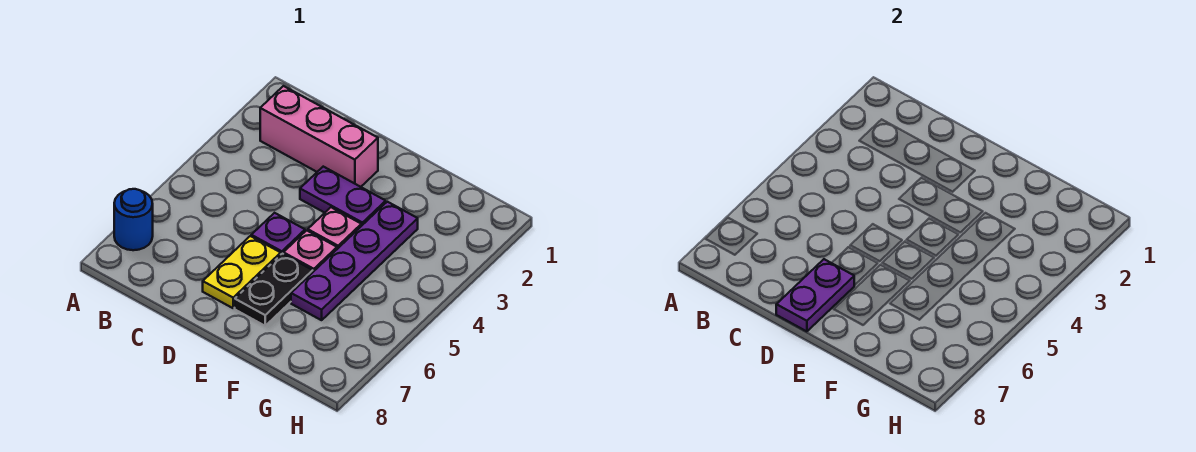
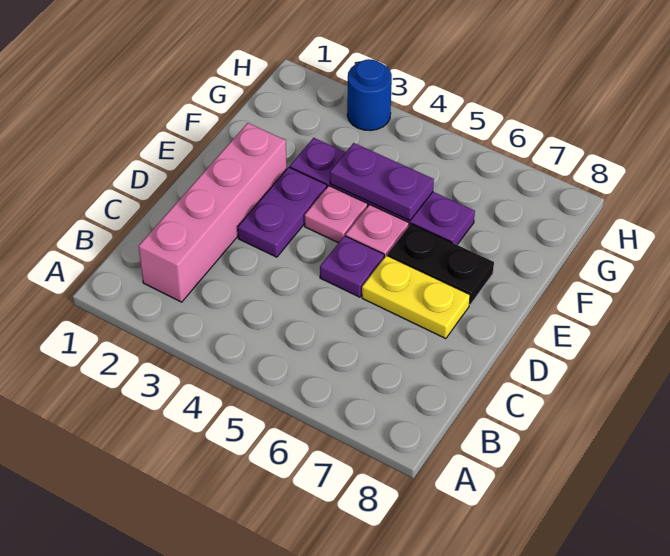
blue 1x1 round brick [114,189,153,250] -> blue 1x1 round brick moved to [347,59,392,131]
pink 1x3 brick [260,86,378,187] -> pink 1x4 brick [139,123,287,302]
purple 1x2 plate [776,259,854,331] -> purple 1x2 plate moved to [330,143,434,221]

